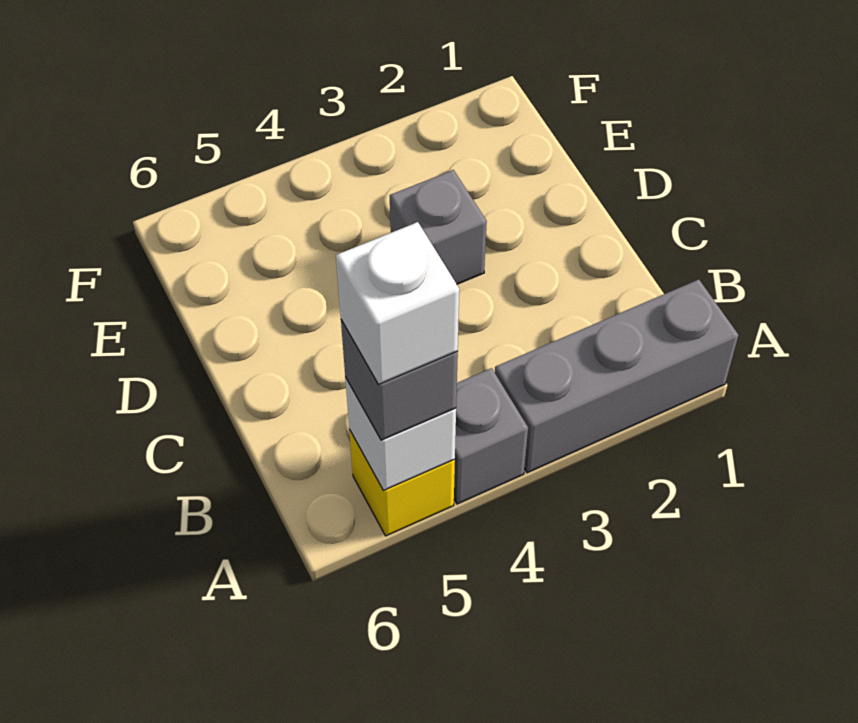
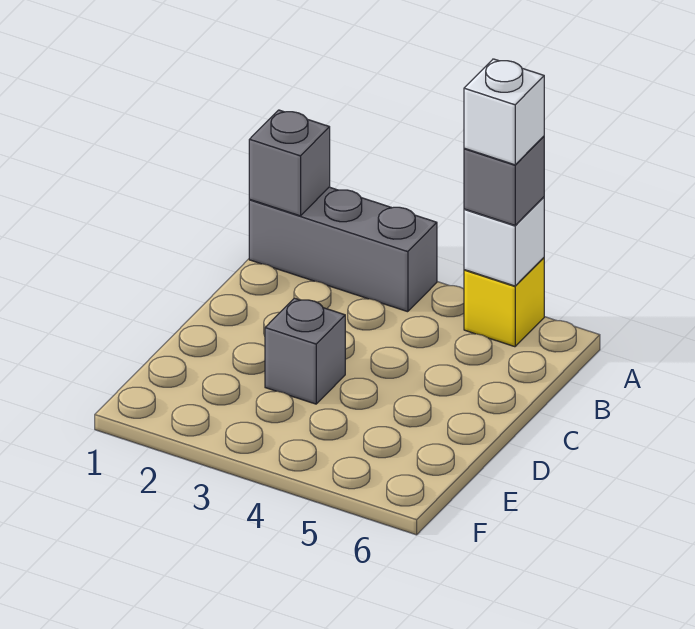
grey 1x1 brick [454,368,528,504] -> grey 1x1 brick moved to [249,110,330,216]

